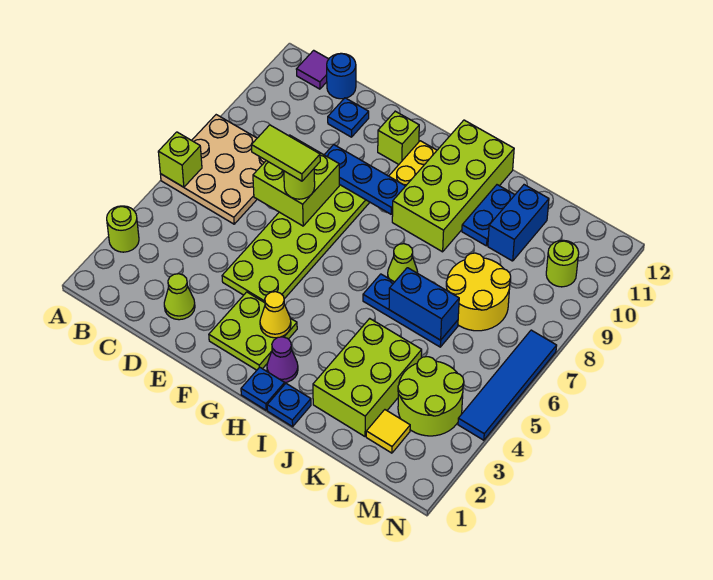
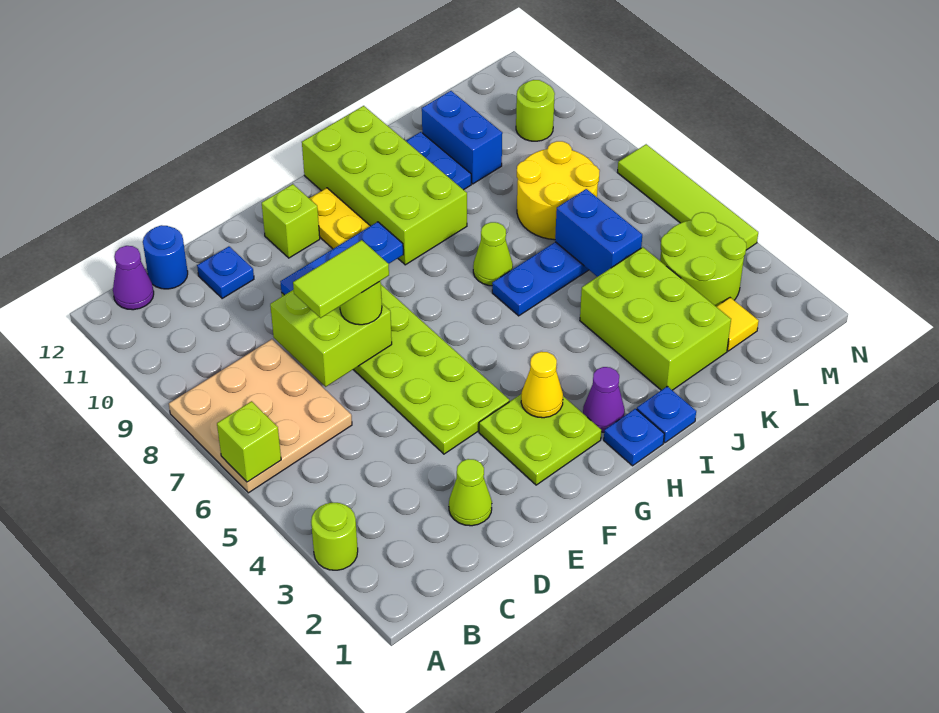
purple 1x1 tile [296,50,329,89] -> purple 1x1 cone [113,246,154,310]
blue 1x2 brick [389,268,459,340] -> blue 1x2 brick turned to [555,189,642,277]
blue 1x4 tile [458,330,557,440] -> lime 1x4 tile [617,144,758,250]

